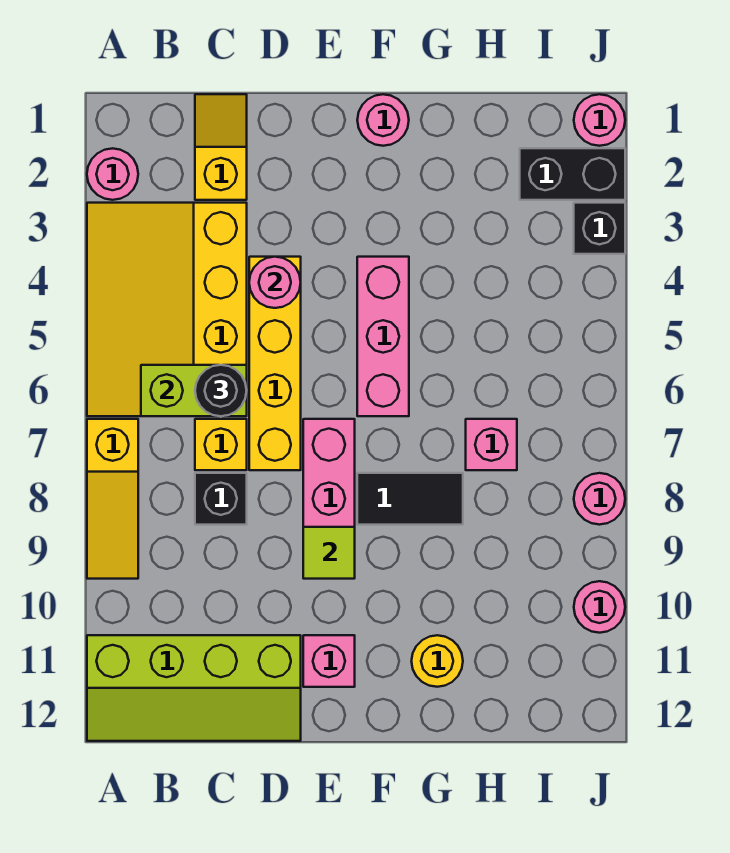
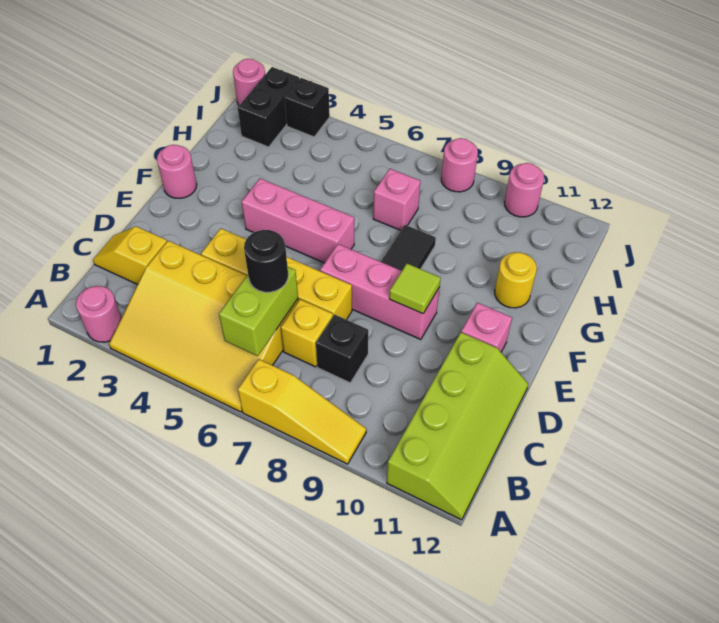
pink 1x1 round brick [249,257,301,308] -> none

